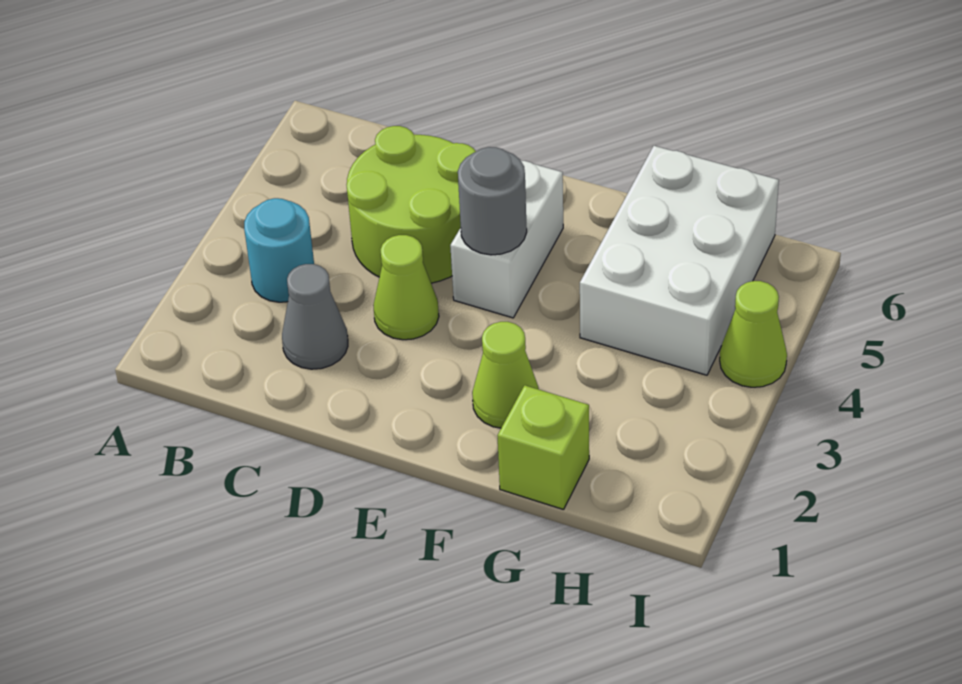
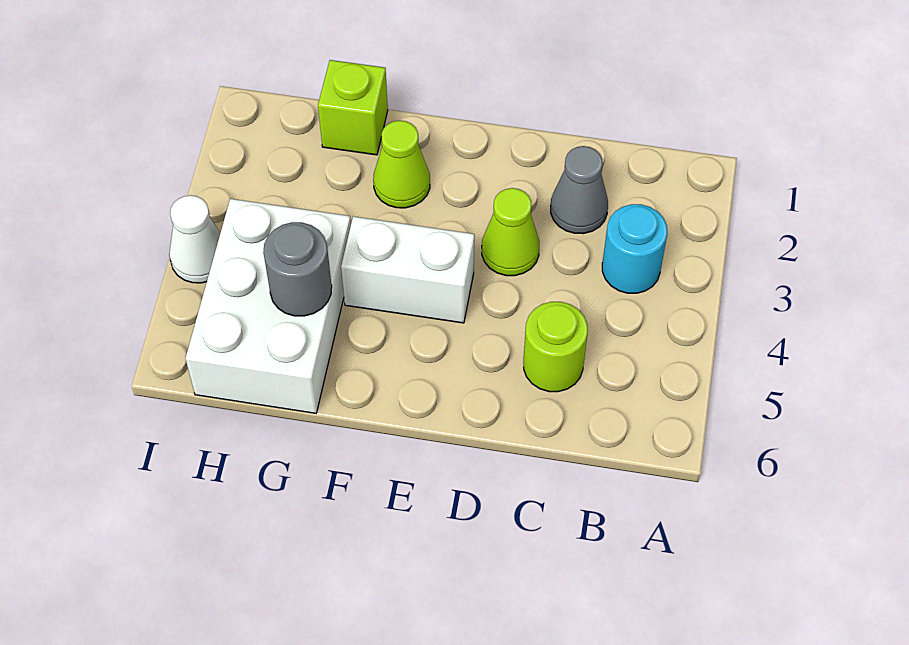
lime 2x2 round brick [347,126,476,283] -> lime 1x1 round brick [524,302,588,392]
white 1x2 brick [450,161,563,318] -> white 1x2 brick turned to [341,216,474,323]
grey 1x1 round brick [458,147,527,255] -> grey 1x1 round brick moved to [263,222,332,316]
lime 1x1 cone [720,281,787,387] -> white 1x1 cone [169,195,220,283]

